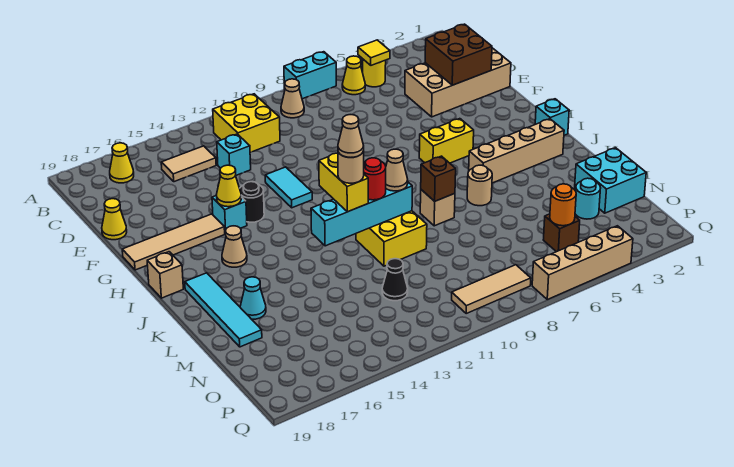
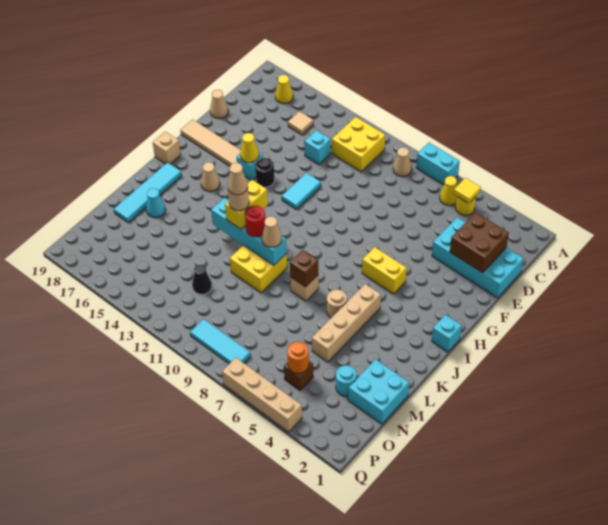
tan 1x2 tile [161,146,216,182] -> tan 1x1 tile [288,111,313,135]
tan 2x4 brick [405,48,511,117] -> cyan 2x4 brick [432,217,523,298]
yellow 1x1 cone [102,199,127,240] -> tan 1x1 cone [210,90,228,118]
tan 1x4 brick [469,119,564,183] -> tan 1x4 brick turned to [312,284,381,362]
tan 1x3 tile [452,265,531,313] -> cyan 1x3 tile [190,319,251,364]

